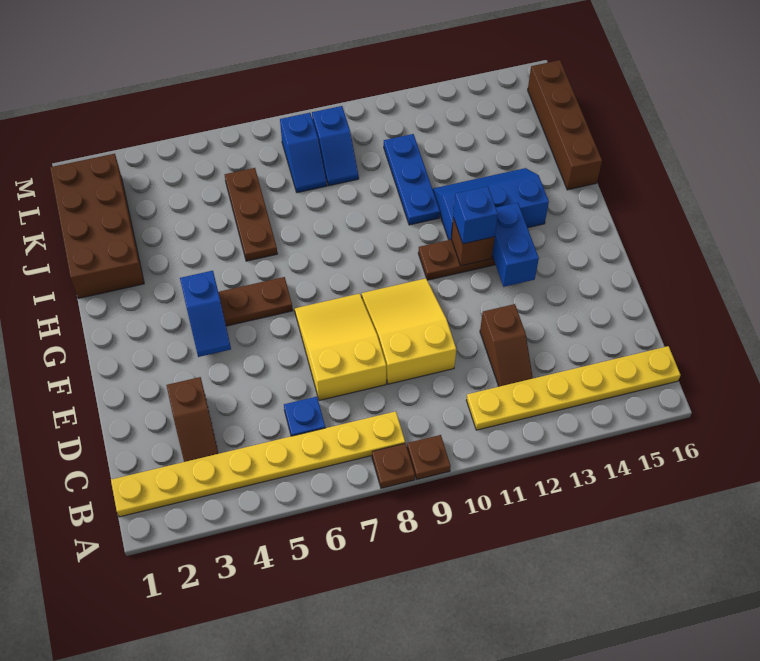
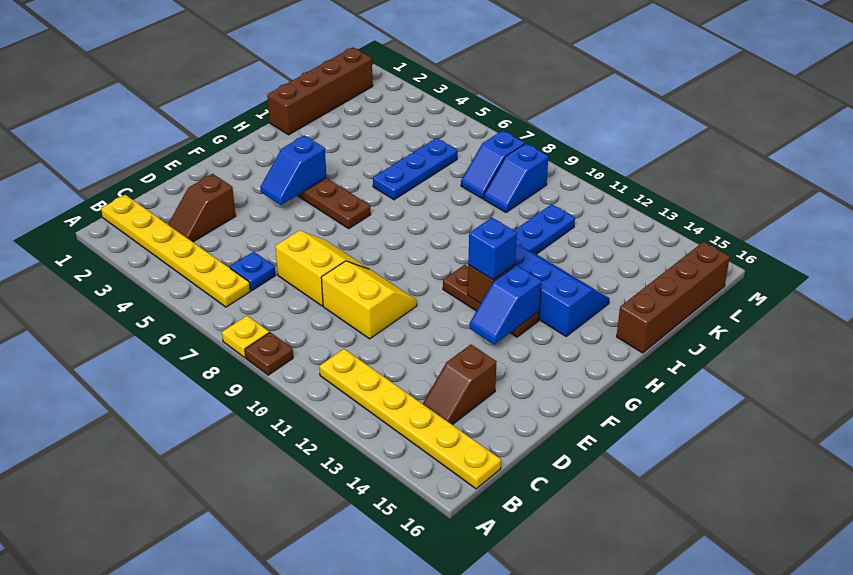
brown 1x1 plate [372,443,415,488] -> yellow 1x1 plate [222,316,269,358]
yellow 1x8 plate [111,411,405,517] -> yellow 1x6 plate [101,195,250,307]
brown 1x2 slope [480,304,533,387] -> brown 1x2 slope moved to [423,345,496,425]
yellow 2x3 slope [295,293,386,401] -> yellow 2x2 slope [275,230,368,306]
yellow 2x3 slope [362,278,456,384] -> yellow 2x2 slope [321,261,417,339]
blue 1x2 brick [492,203,539,287] -> blue 1x2 slope [470,265,541,344]
brown 2x4 brick [50,154,144,298] -> brown 1x4 brick [267,47,373,135]
brown 1x3 plate [225,168,277,261] -> blue 1x3 plate [373,138,458,200]

